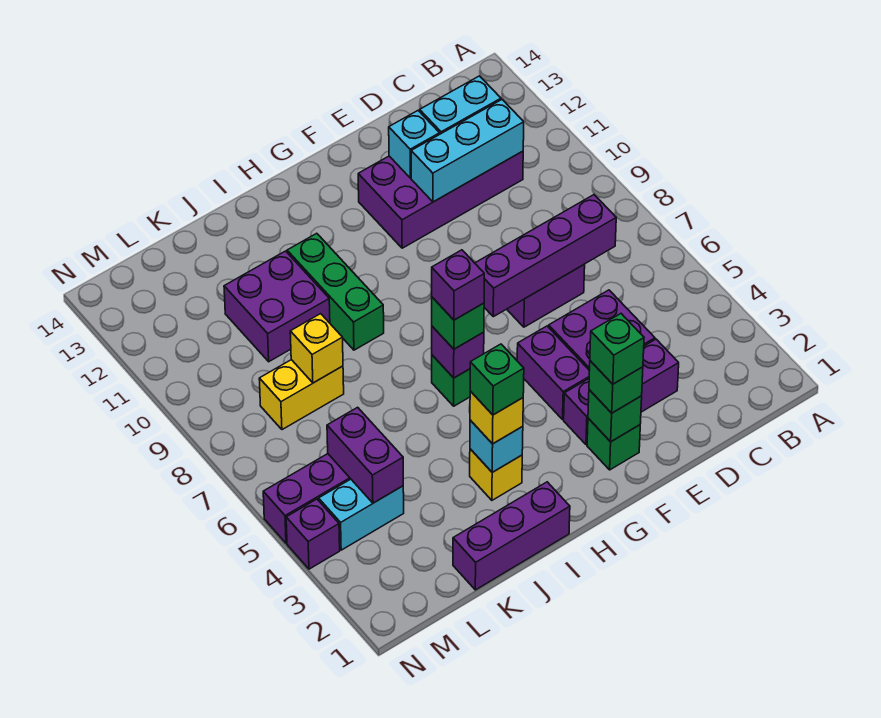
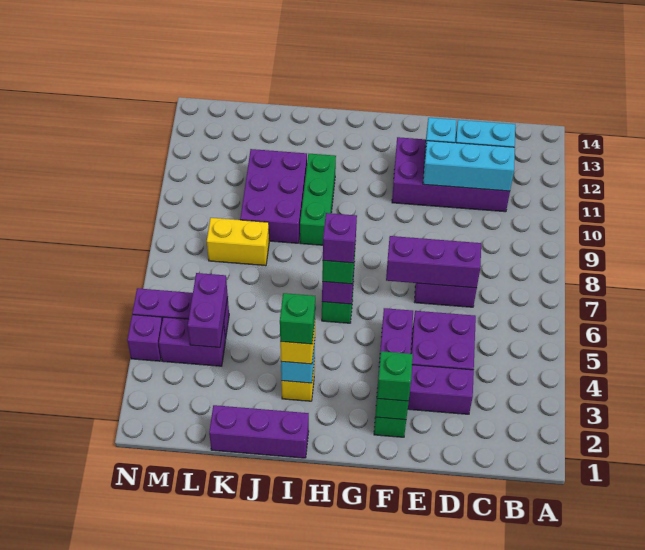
purple 1x4 brick [475,195,616,317] -> purple 1x3 brick [386,236,481,288]
green 1x1 brick [590,314,644,384] -> none
purple 2x2 brick [224,251,330,362] -> purple 2x3 brick [240,149,307,243]
yellow 1x1 brick [290,314,343,383] -> none
cyan 1x2 brick [319,479,404,550] -> purple 1x2 brick [159,317,225,366]

